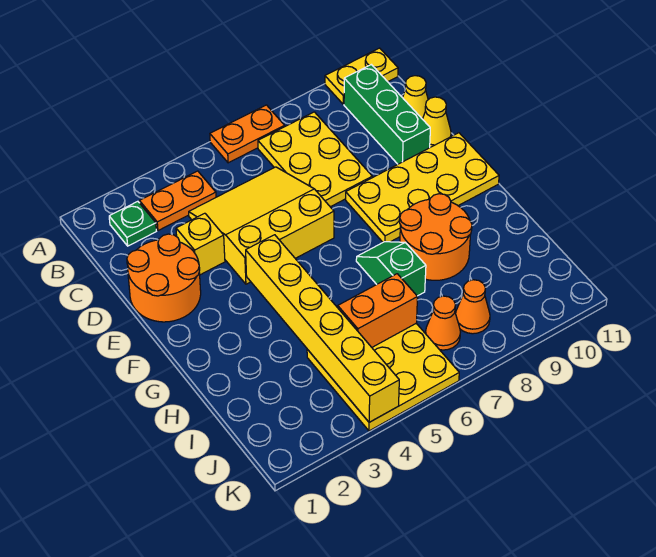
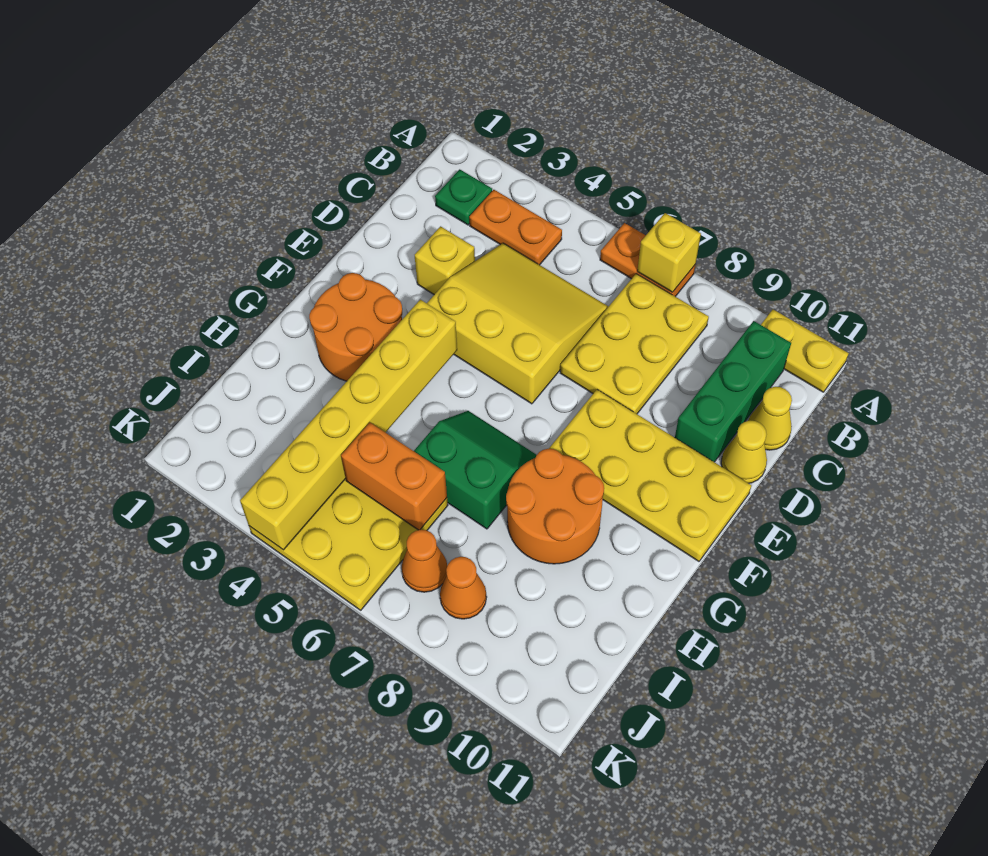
none -> yellow 1x1 brick [637,213,701,292]
orange 2x2 round brick [127,234,201,322] -> orange 2x2 round brick moved to [309,273,402,381]
green 1x2 slope [356,242,426,296] -> green 2x2 slope [414,411,536,529]

